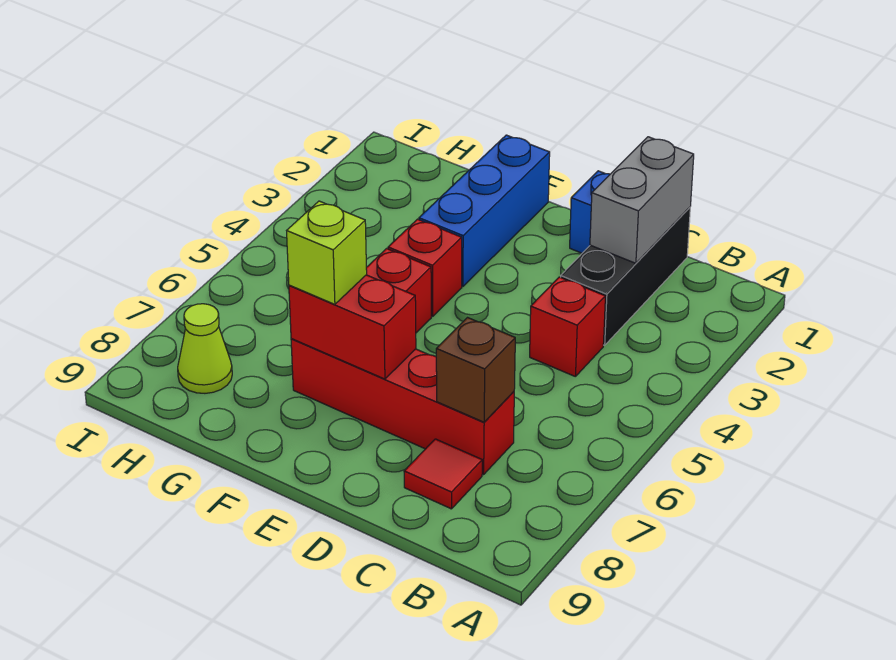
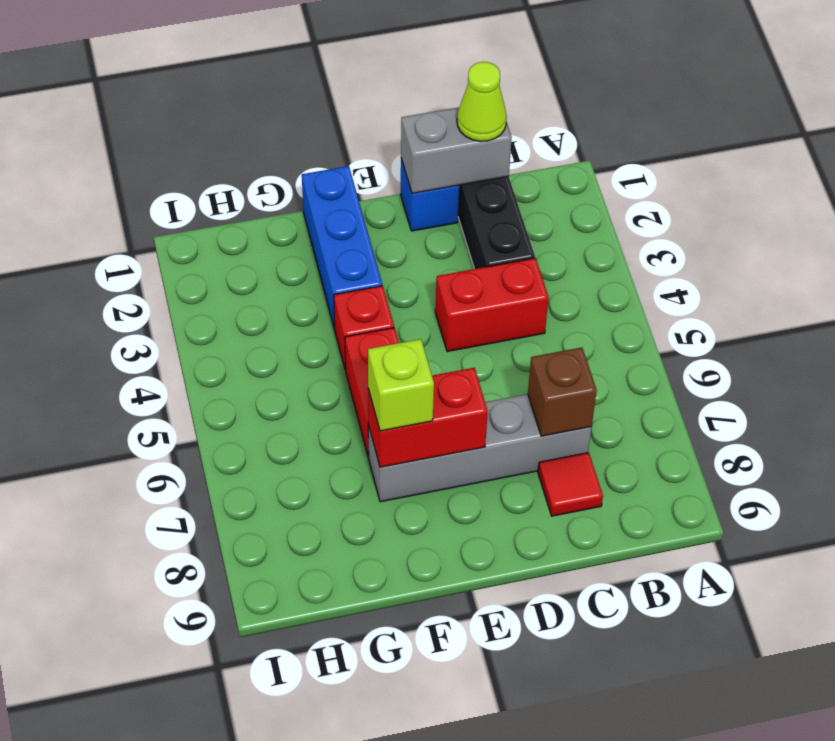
grey 1x2 brick [590,137,694,263] -> grey 1x2 brick turned to [401,107,512,193]
red 1x1 brick [530,277,605,377] -> red 1x2 brick [435,258,549,352]
red 1x4 brick [291,339,514,475] -> grey 1x4 brick [368,394,592,502]
lime 1x1 cone [178,304,232,393] -> lime 1x1 cone moved to [457,62,507,141]

